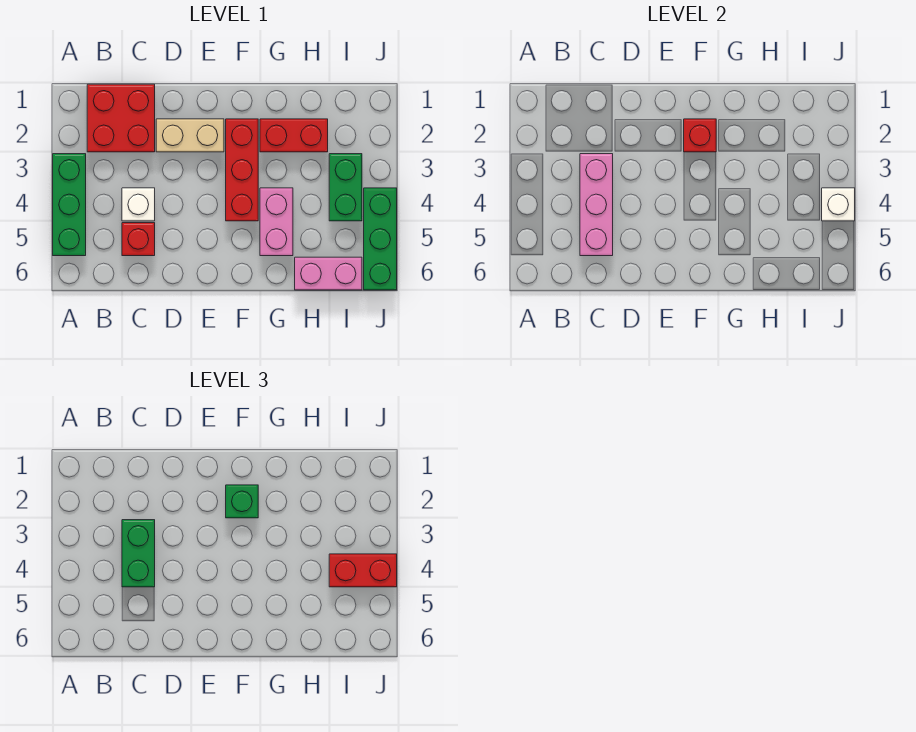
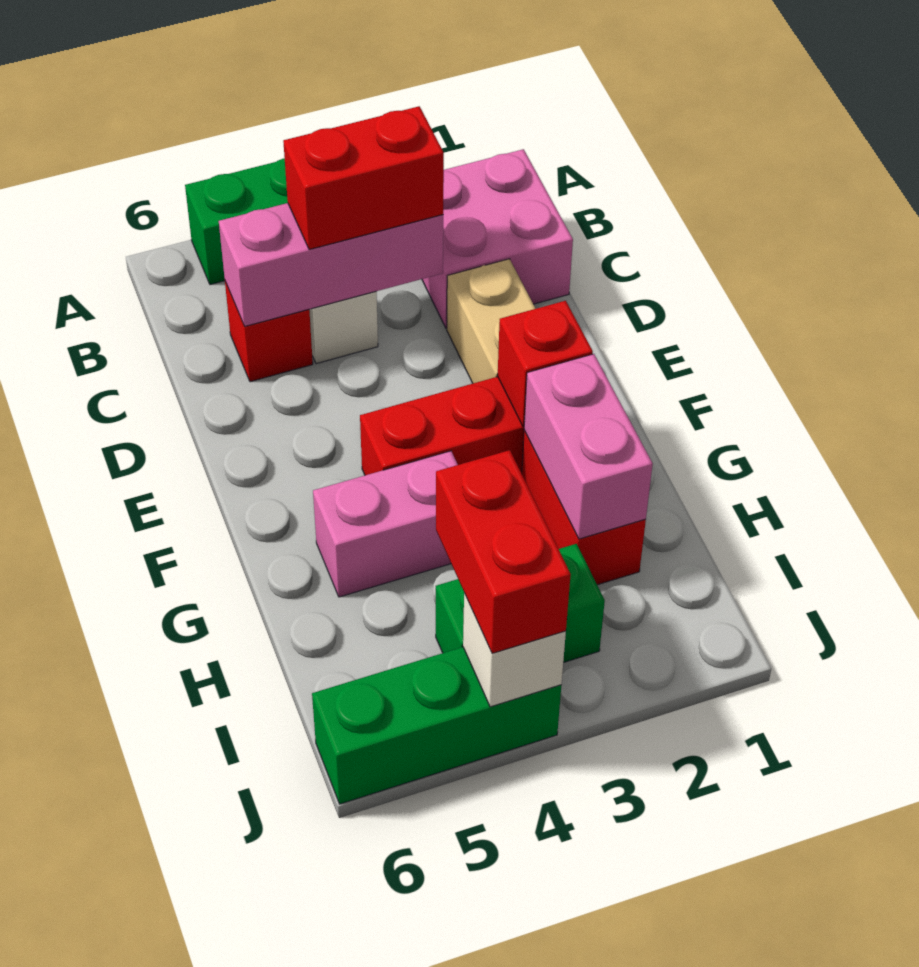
red 2x2 brick [87,84,155,152] -> pink 2x2 brick [422,149,573,328]
green 1x2 brick [122,520,155,587] -> red 1x2 brick [283,106,444,250]
green 1x1 brick [226,485,258,518] -> none
pink 1x2 brick [295,257,362,290] -> pink 1x2 brick moved to [524,354,653,539]

